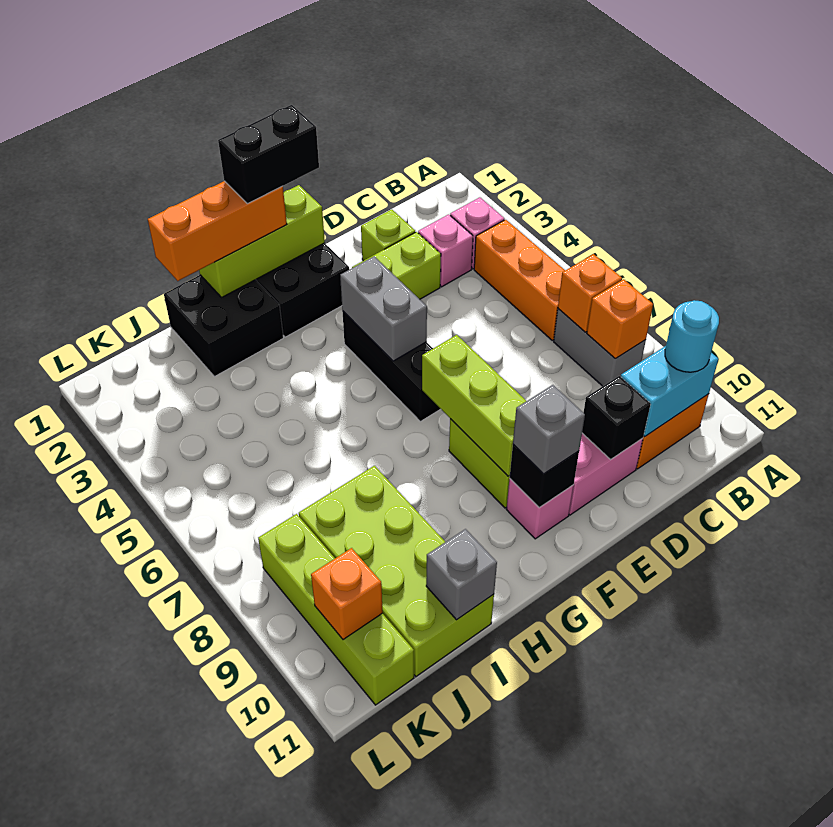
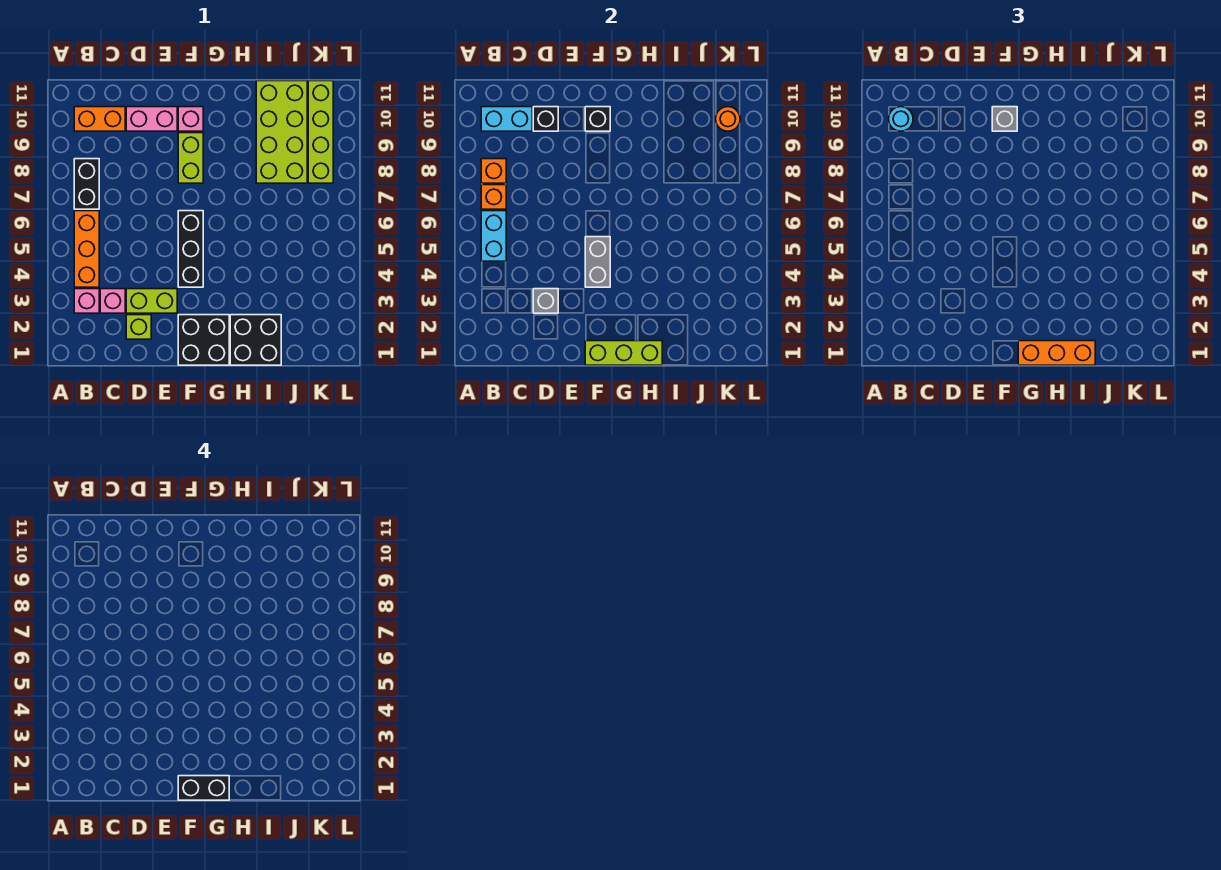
none -> cyan 1x2 brick [481,211,506,261]
grey 1x2 brick [554,309,646,386] -> black 1x2 brick [74,159,99,209]
lime 1x3 brick [422,335,526,476] -> none
grey 1x1 brick [426,529,497,620] -> grey 1x1 brick moved to [533,289,558,313]
orange 1x1 brick [311,548,383,640] -> orange 1x1 round brick [716,107,740,131]

